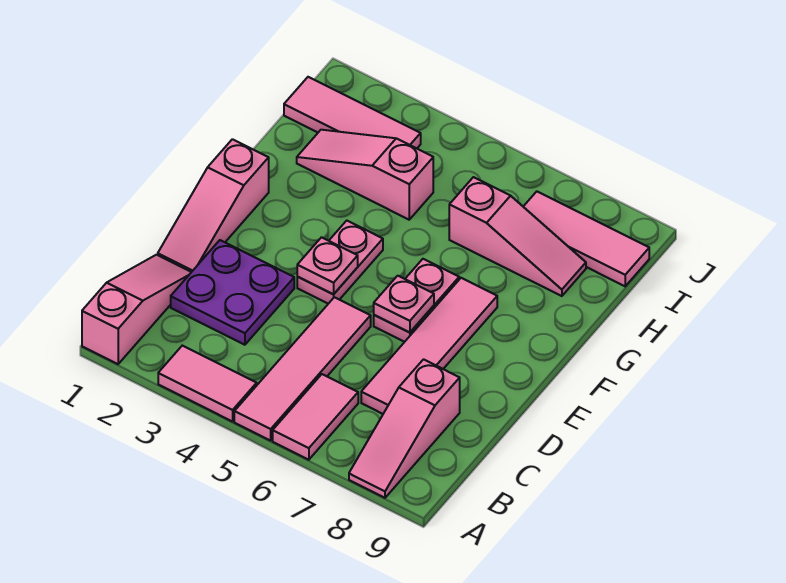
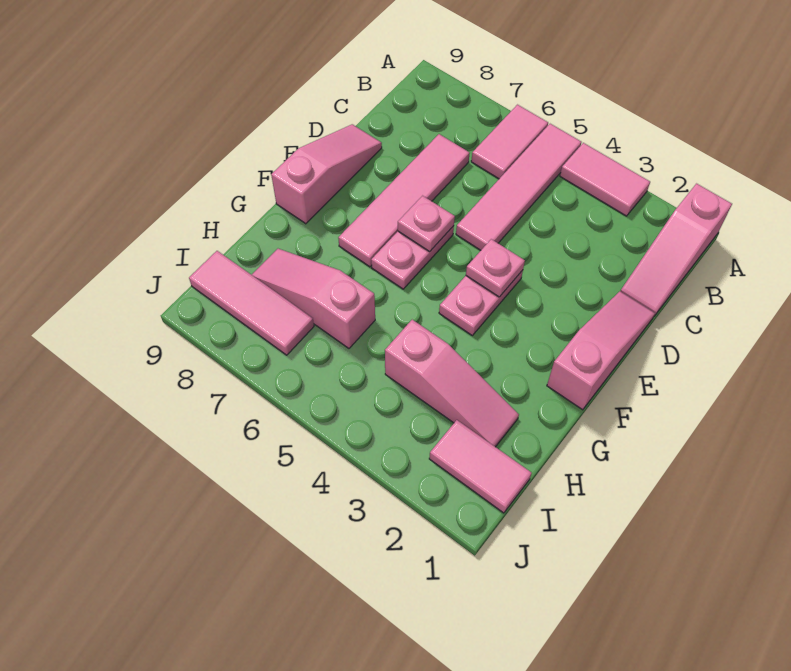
pink 1x3 slope [349,359,460,498] -> pink 1x3 slope moved to [271,124,382,224]
purple 2x2 plate [171,240,294,345] -> none
pink 1x3 tile [284,77,421,148] -> pink 1x2 tile [429,420,531,513]

